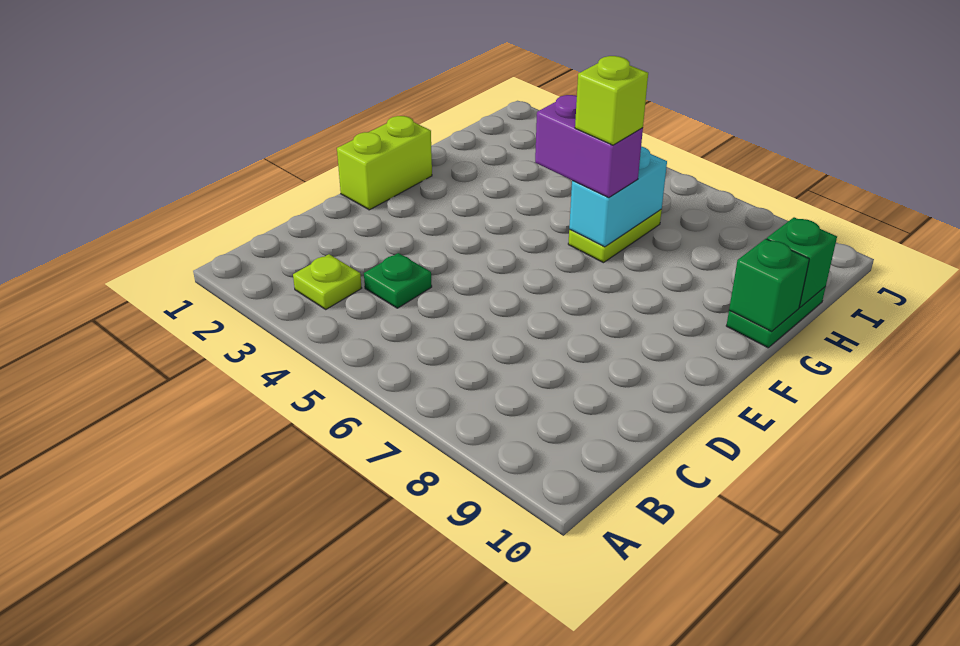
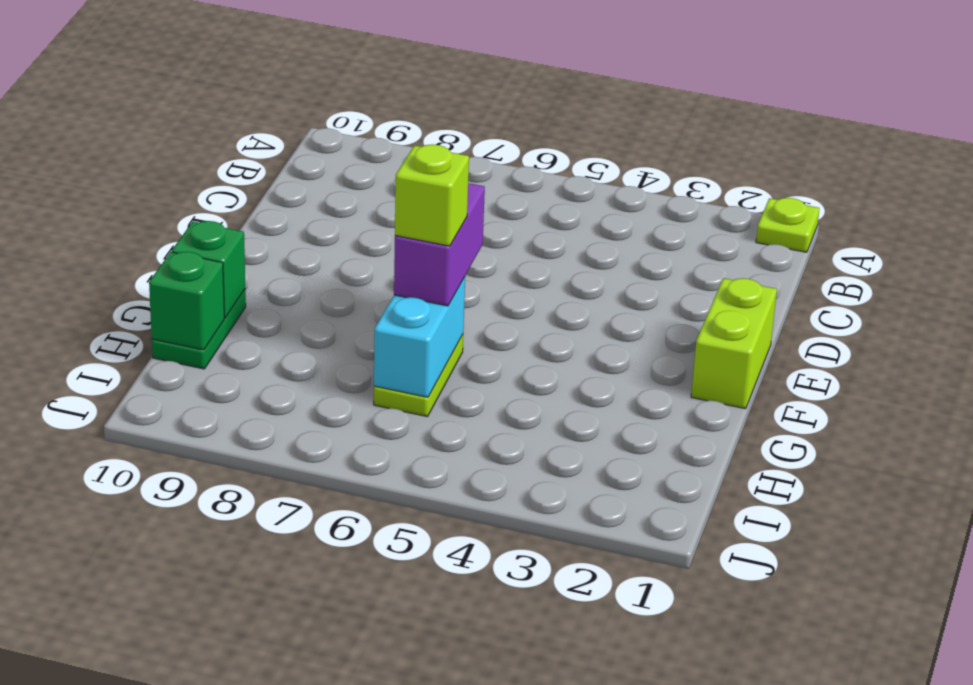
lime 1x1 plate [293,254,361,309] -> lime 1x1 plate moved to [756,198,819,252]
green 1x1 plate [364,253,432,308] -> none
purple 1x2 brick [535,95,643,198] -> purple 1x2 brick turned to [394,183,485,306]

